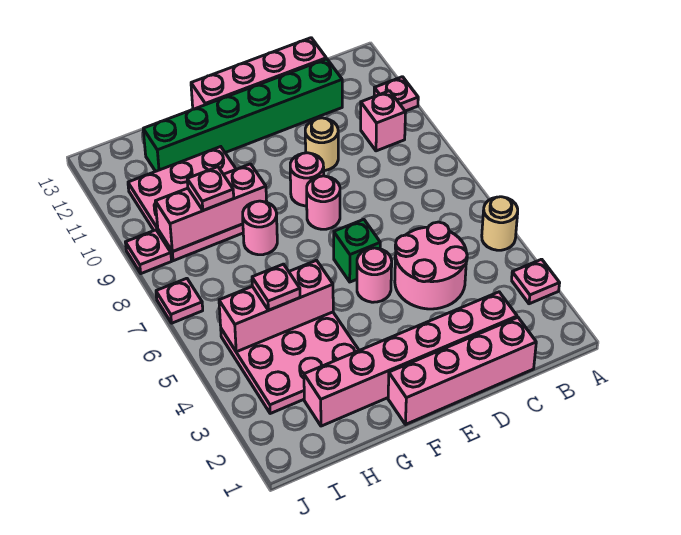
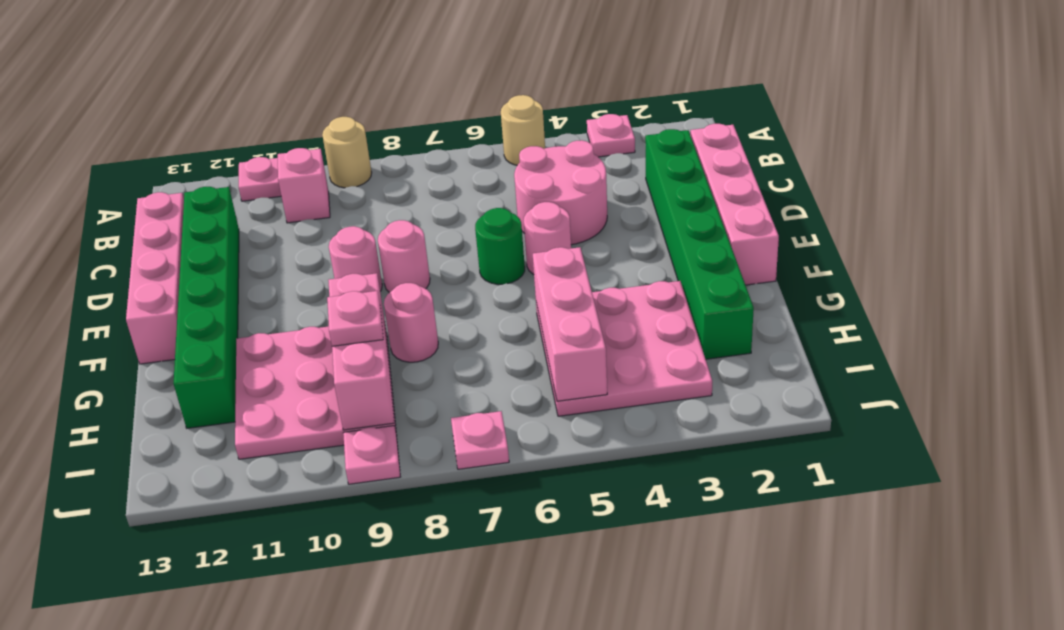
pink 1x6 brick [304,292,517,426] -> green 1x6 brick [645,129,754,359]
tan 1x1 round brick [305,118,338,171] -> tan 1x1 round brick moved to [322,117,372,188]
green 1x1 brick [334,219,380,282] -> green 1x1 round brick [475,208,525,284]
pink 1x1 plate [252,264,300,310] -> none

